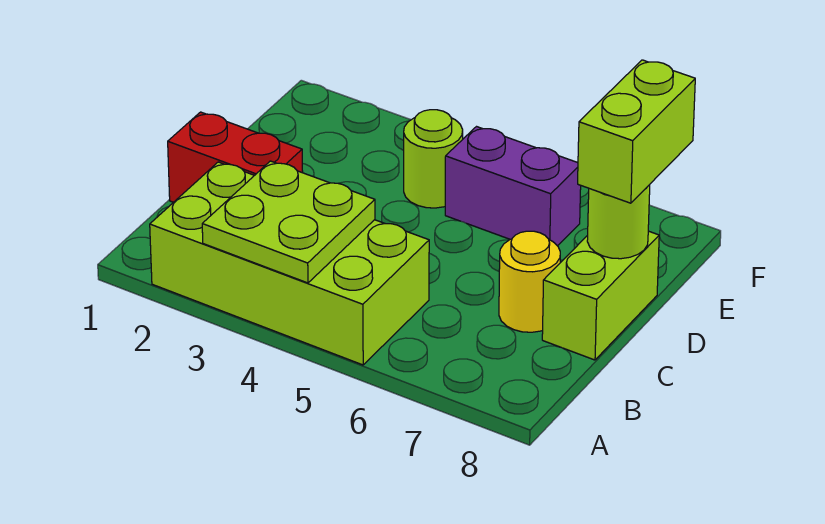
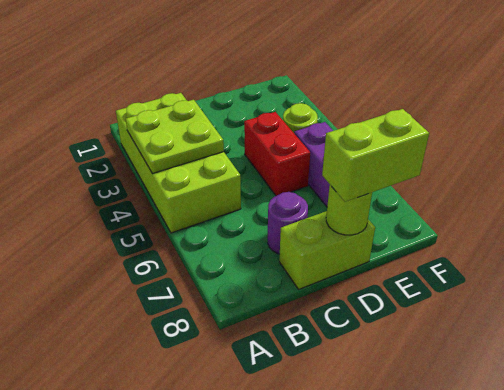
red 1x2 brick [168,112,303,202] -> red 1x2 brick moved to [244,112,310,196]
yellow 1x1 round brick [499,231,560,332] -> purple 1x1 round brick [268,192,308,254]

